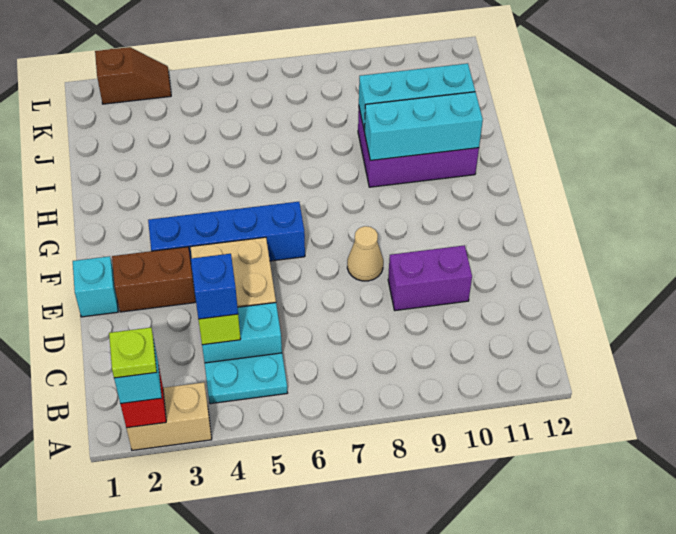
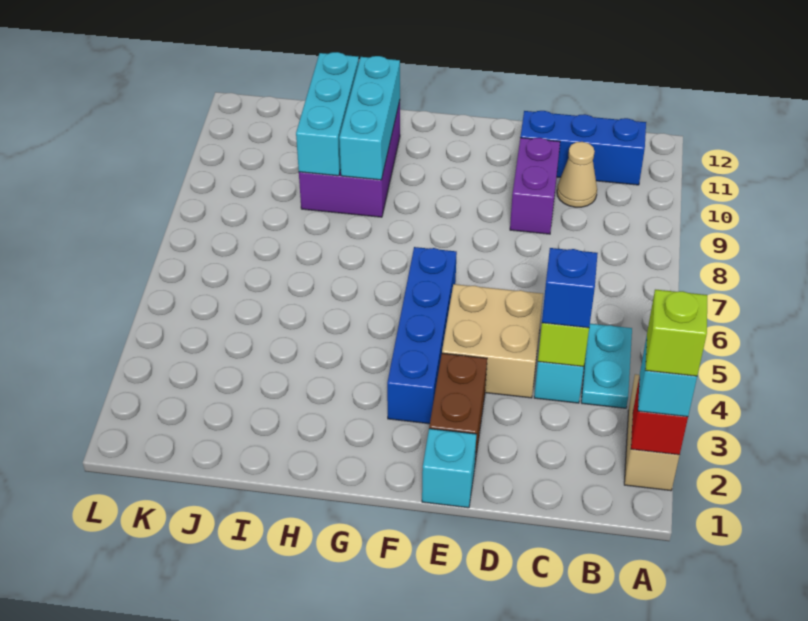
lime 1x1 plate [109,328,157,378] -> lime 1x1 brick [645,290,707,376]
none -> blue 1x3 brick [520,111,646,185]
tan 1x1 cone [347,226,383,281] -> tan 1x1 cone moved to [557,142,597,207]
brown 1x2 slope [95,47,171,104] -> none

